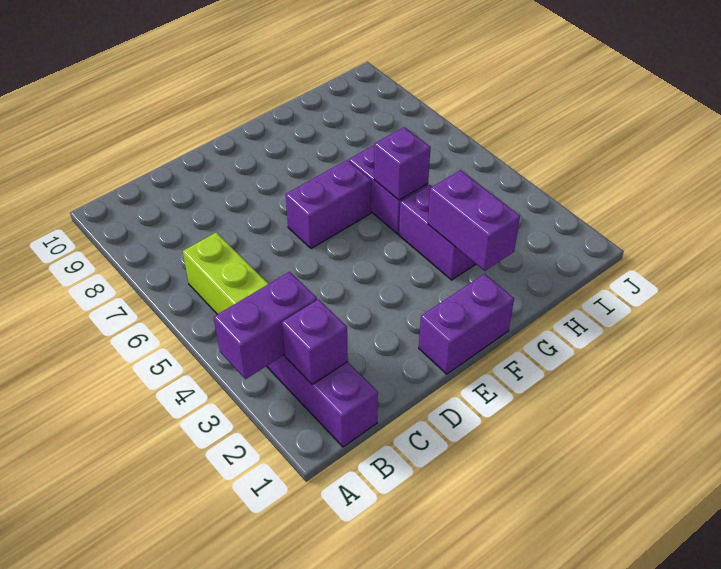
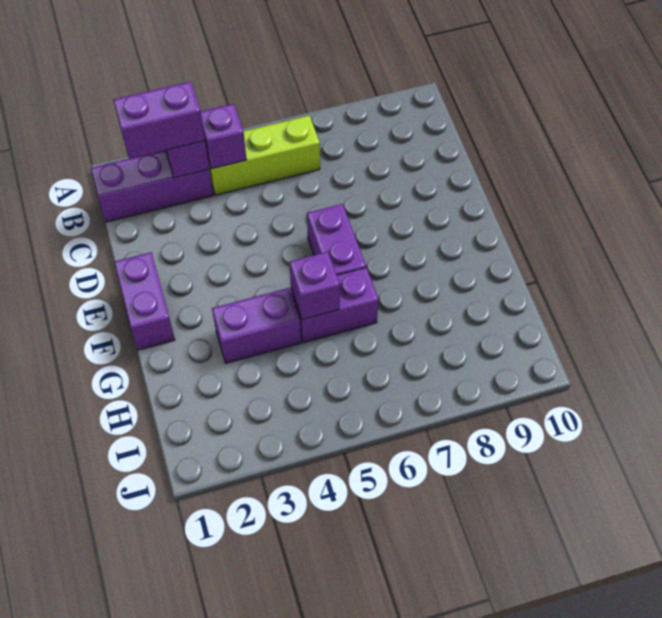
purple 1x1 brick [282,299,348,384] -> purple 1x1 brick moved to [201,104,246,169]
purple 1x2 brick [428,170,520,271] -> purple 1x2 brick moved to [114,82,205,159]

